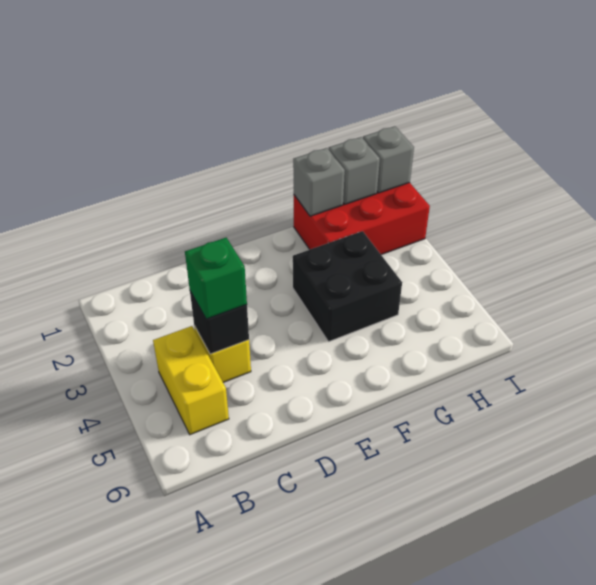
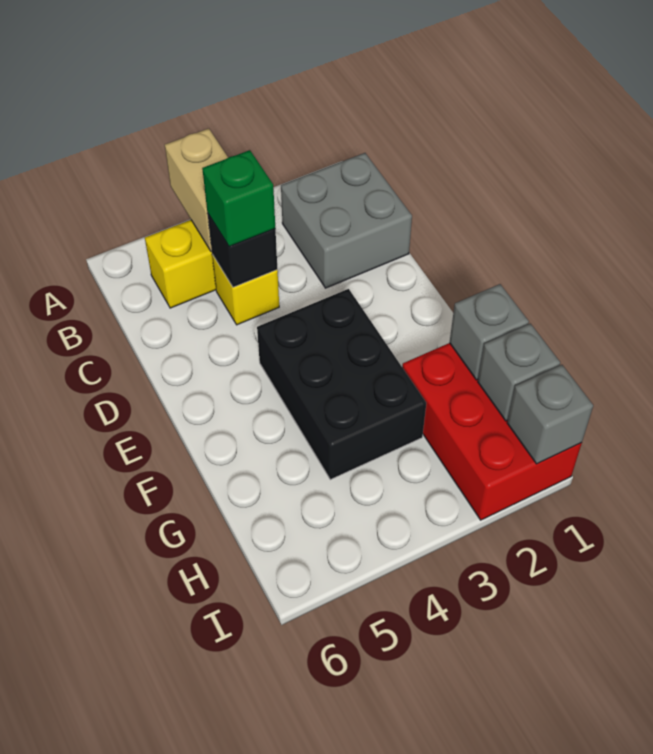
none -> tan 1x2 brick [165,128,228,252]
none -> grey 2x2 brick [281,153,412,288]
black 2x2 brick [293,231,402,342] -> black 2x3 brick [257,289,426,480]

